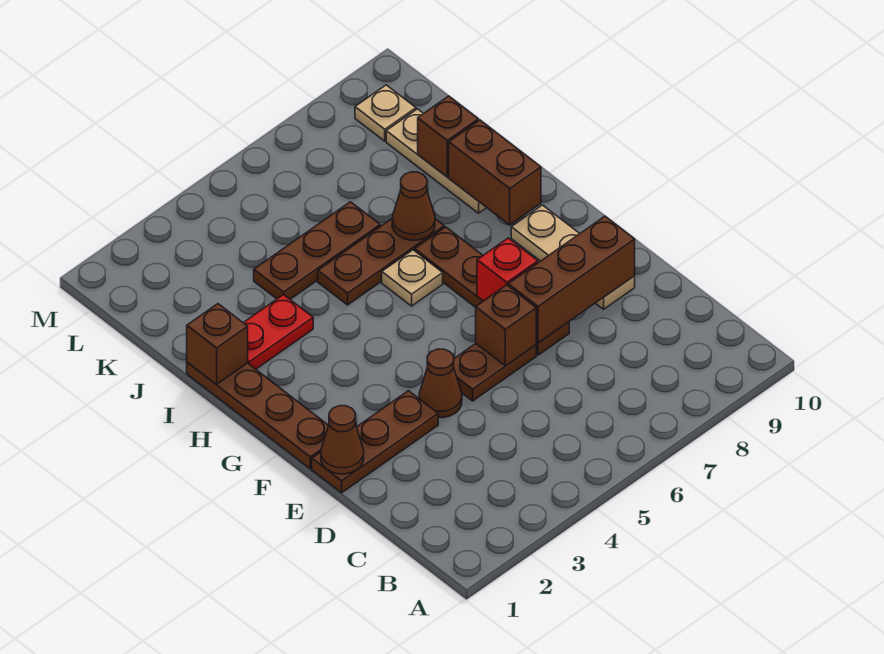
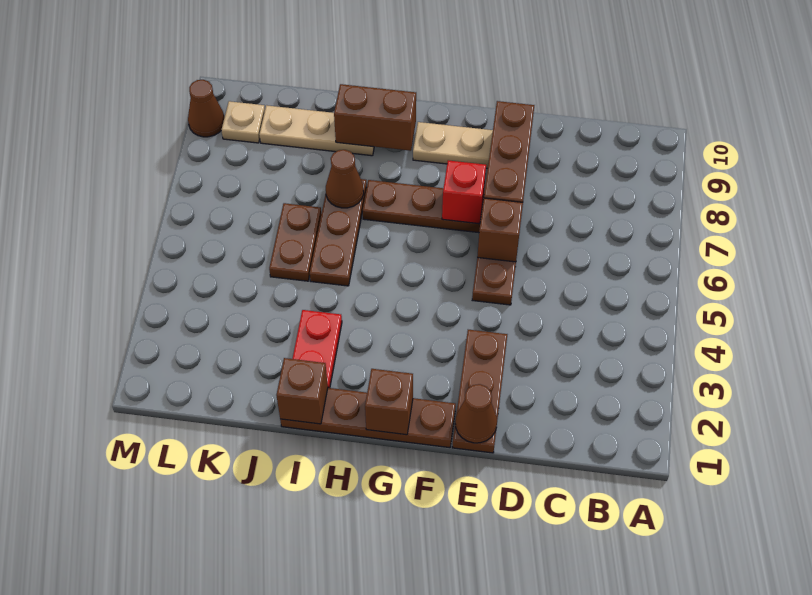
brown 1x1 cone [419,349,462,418] -> brown 1x1 cone moved to [188,80,225,137]
tan 1x1 plate [382,250,443,306] -> none
brown 1x3 plate [254,202,380,299] -> brown 1x2 plate [269,203,321,281]
brown 1x1 brick [418,96,478,177] -> brown 1x1 brick moved to [365,369,413,435]

